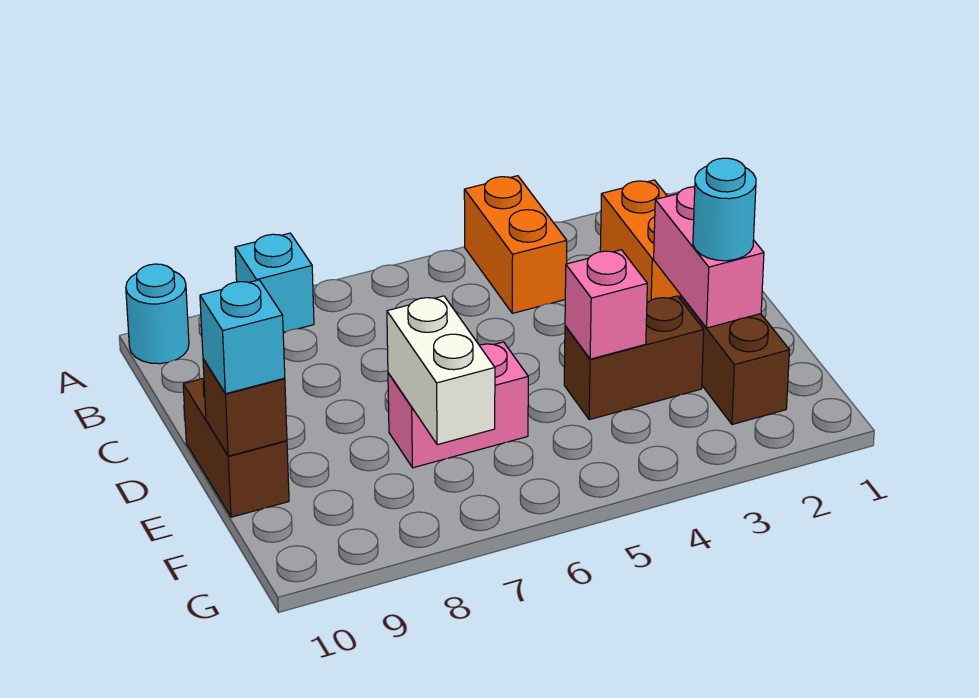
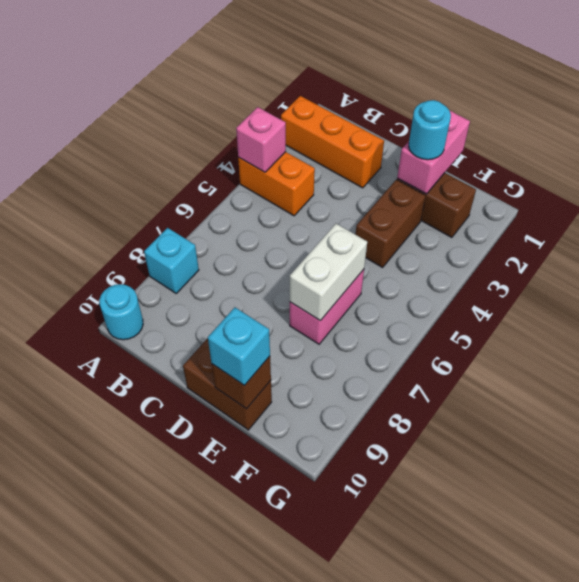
orange 1x2 brick [600,180,680,303] -> orange 1x3 brick [281,96,384,188]
pink 1x2 brick [654,187,764,328] -> pink 1x2 brick turned to [397,111,470,194]
pink 1x1 brick [565,250,647,359] -> pink 1x1 brick moved to [236,107,286,172]
white 1x2 brick [387,296,495,445] -> white 1x2 brick turned to [290,224,367,321]

